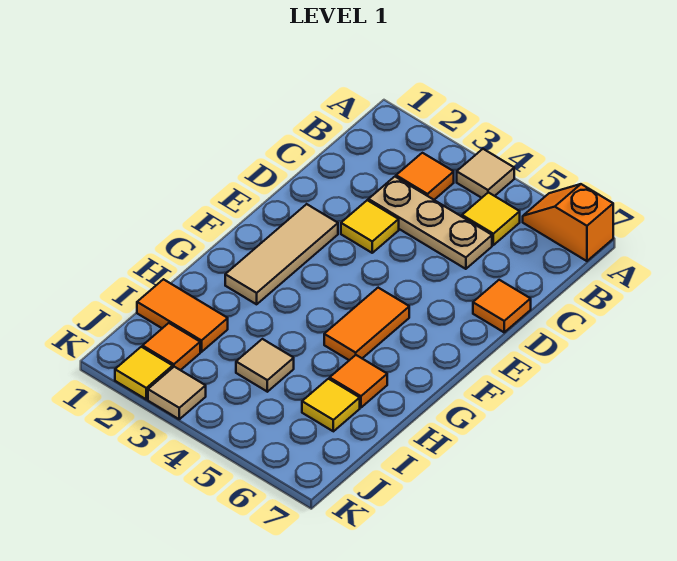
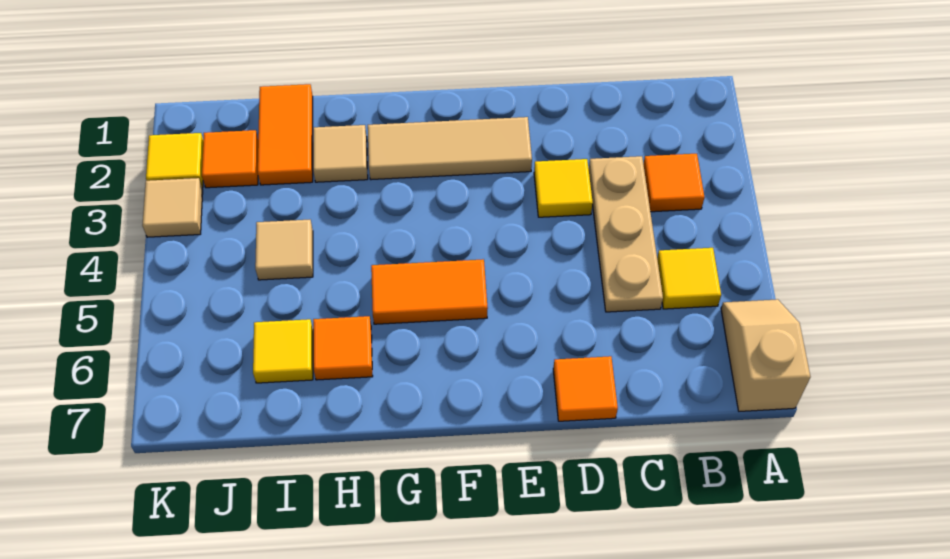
tan 1x1 tile [457,149,514,198] -> tan 1x1 tile moved to [313,125,368,182]
orange 1x2 slope [523,184,613,261] -> tan 1x2 slope [721,299,810,411]

